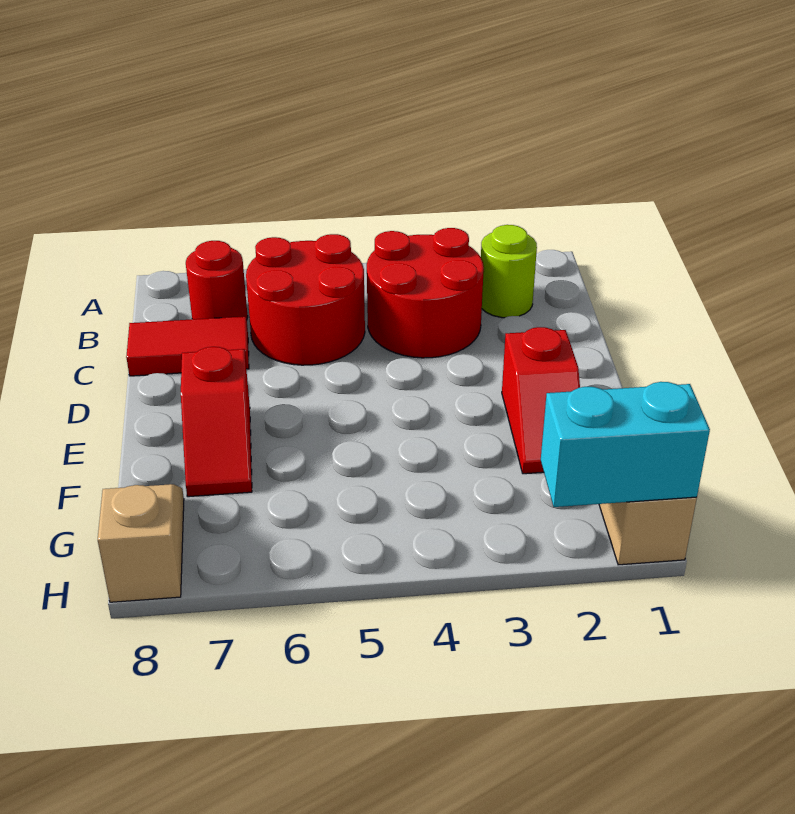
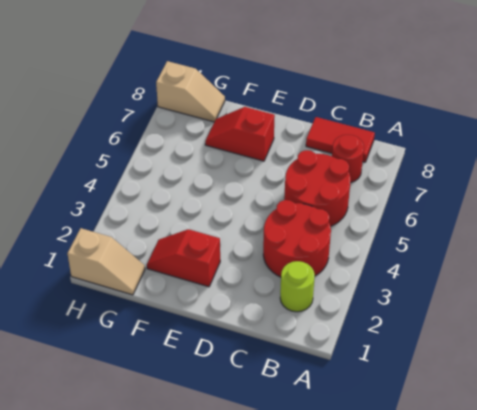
red 1x2 tile [126,316,249,376] -> red 1x2 tile turned to [306,117,375,162]
cyan 1x2 brick [541,382,710,507] -> none

